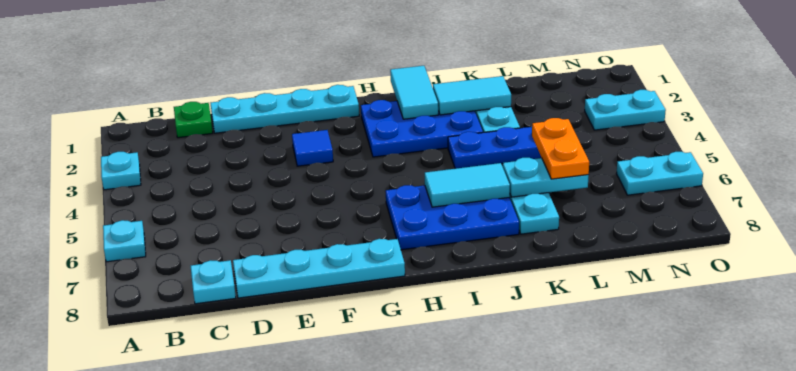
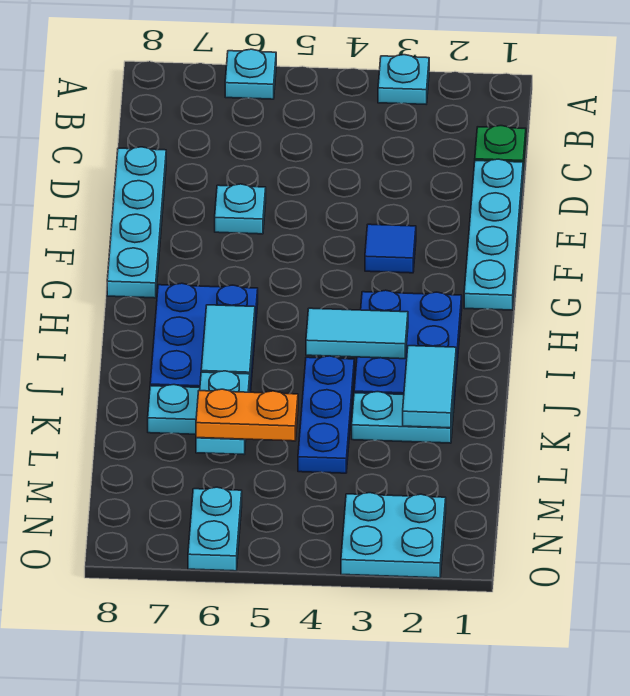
cyan 1x1 plate [191,260,236,304] -> cyan 1x1 plate moved to [215,184,266,234]
cyan 1x2 tile [390,66,438,119] -> cyan 1x2 tile moved to [306,308,408,359]
cyan 1x2 plate [585,90,666,130] -> cyan 2x2 plate [341,493,446,578]

